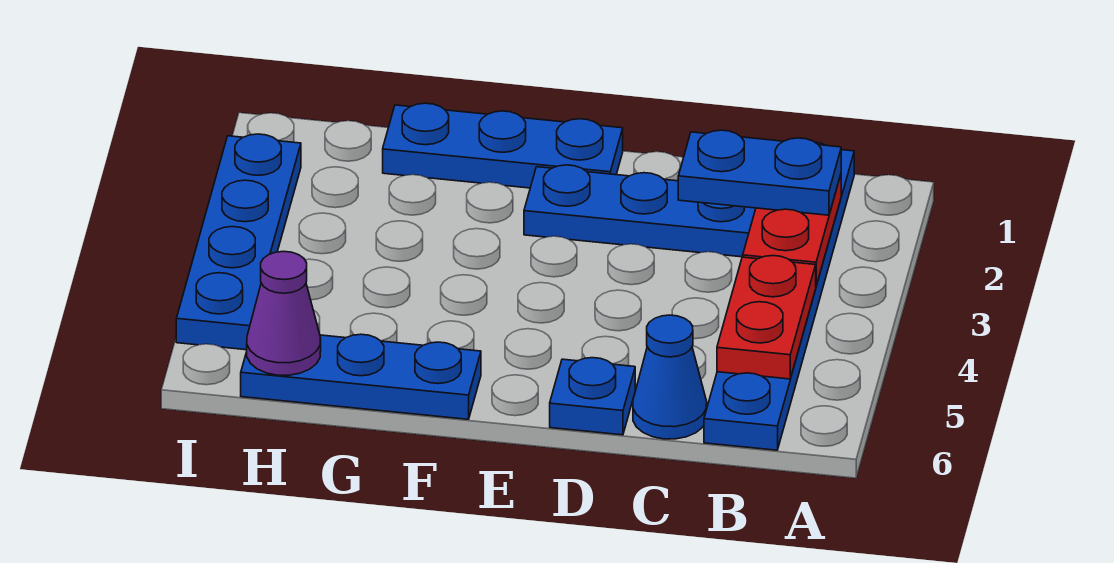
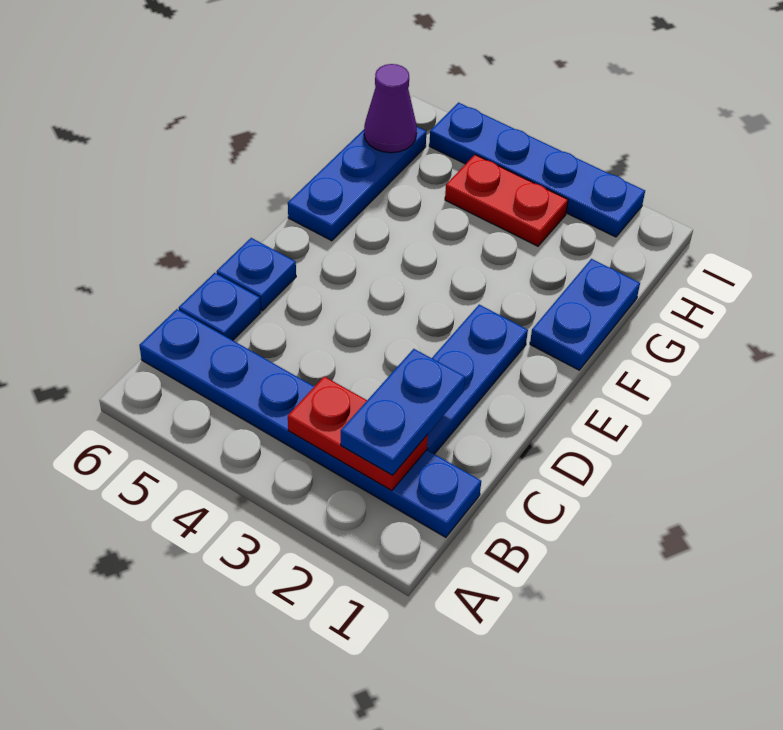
red 1x2 plate [717,256,816,379] -> red 1x2 plate moved to [445,155,568,246]
blue 1x1 cone [633,315,707,439] -> blue 1x1 plate [179,273,261,340]
blue 1x3 plate [383,103,623,188] -> blue 1x2 plate [530,259,640,370]

